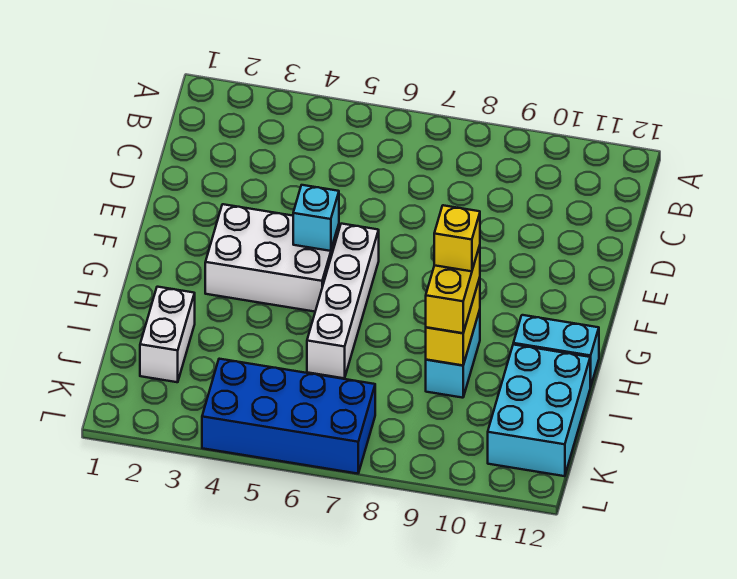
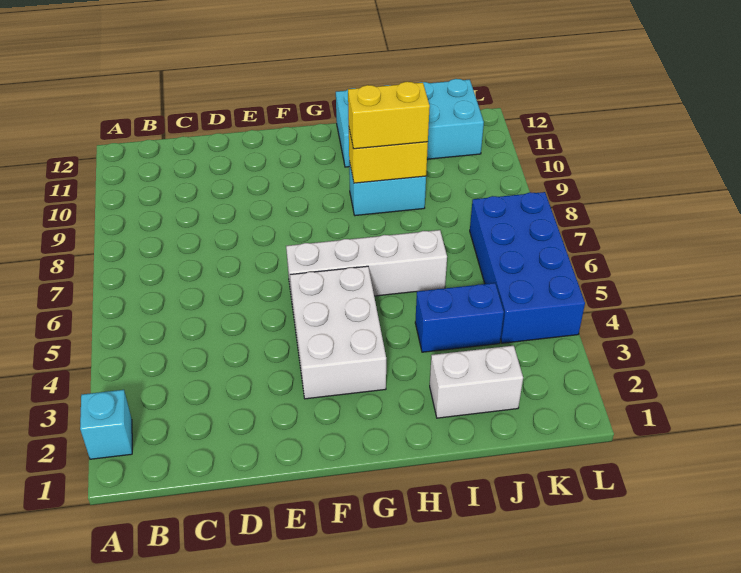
cyan 1x1 brick [293,185,339,251] -> cyan 1x1 brick moved to [80,390,132,459]
yellow 1x1 brick [434,205,480,271] -> none
none -> blue 1x2 brick [415,283,504,352]

